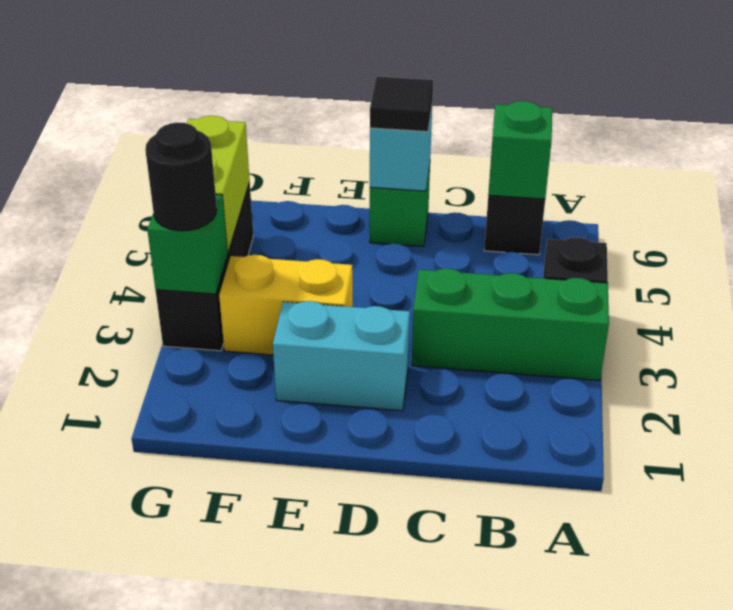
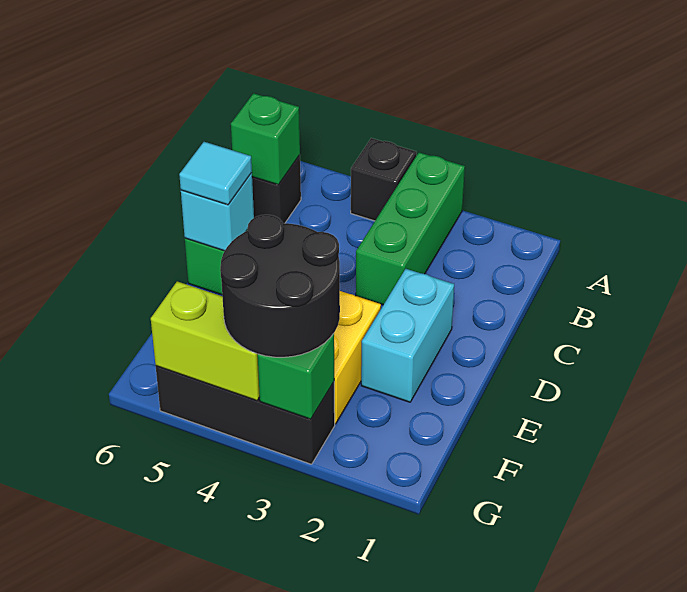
black 1x1 tile [370,76,433,132] -> cyan 1x1 tile [179,142,252,205]
black 1x1 round brick [145,123,217,231] -> black 2x2 round brick [220,215,340,357]

